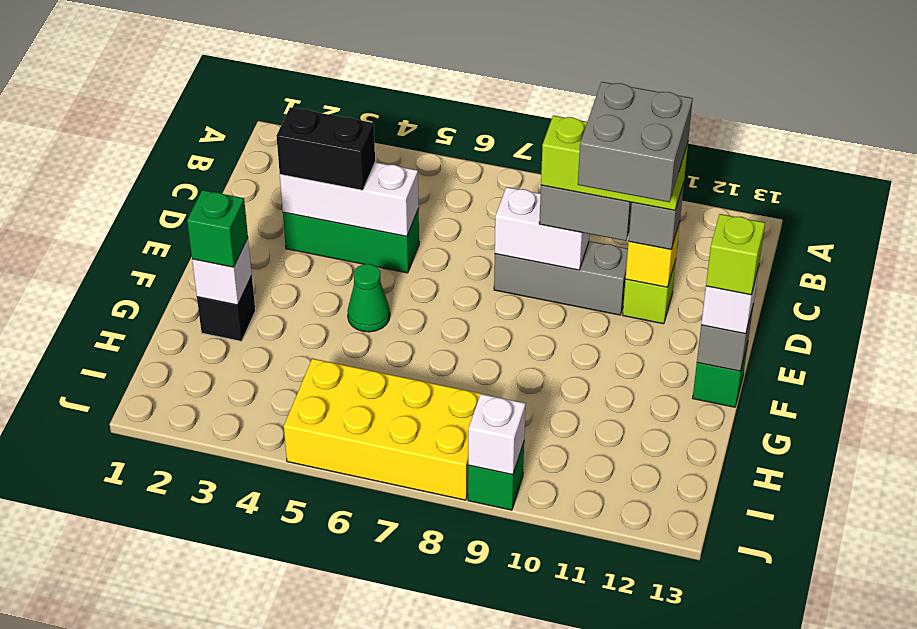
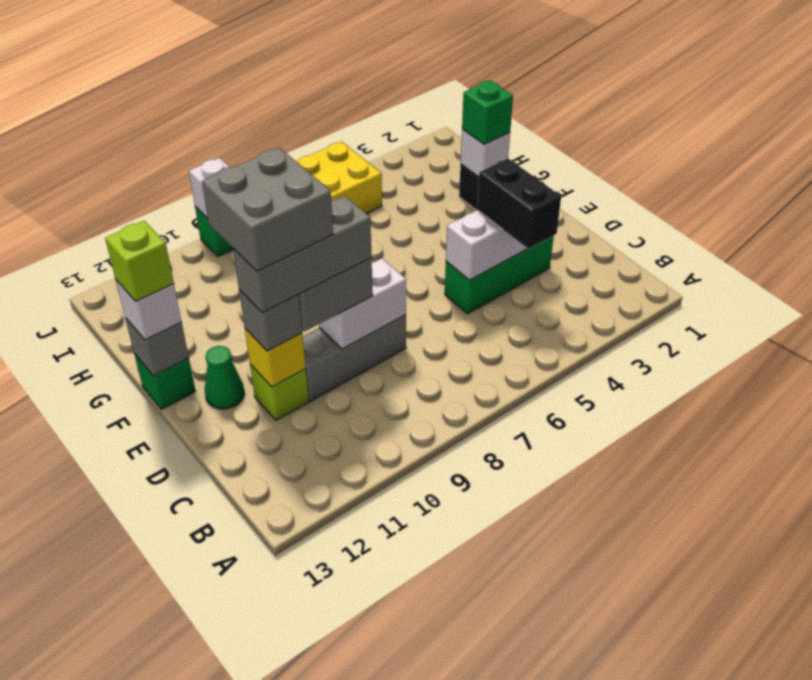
black 1x2 brick [277,107,375,190] -> black 1x2 brick turned to [477,158,561,249]
lime 1x3 brick [541,116,688,210] -> grey 1x3 brick [233,196,372,313]
green 1x1 cone [348,264,390,332] -> green 1x1 cone moved to [205,346,245,409]

